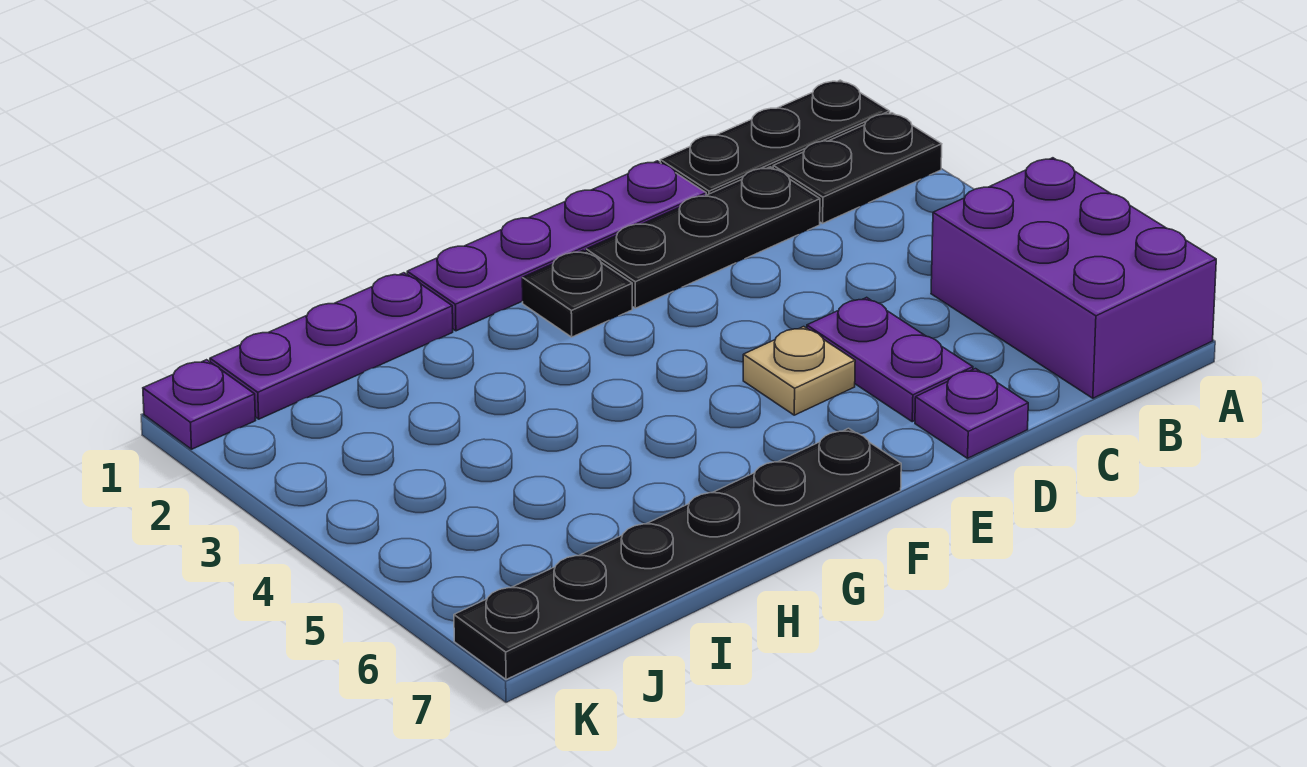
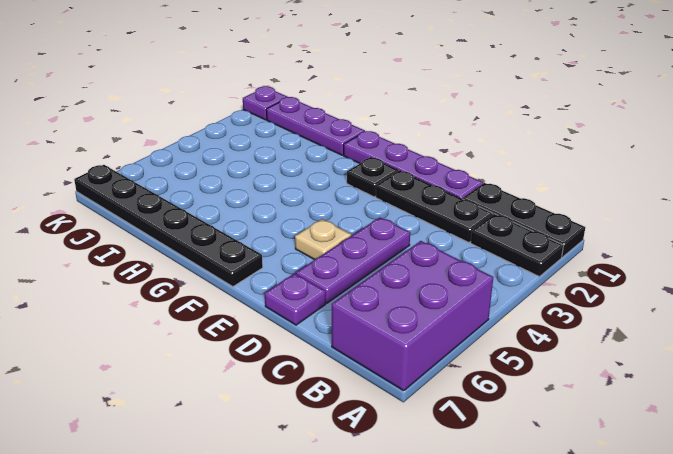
purple 1x2 plate [807,297,973,422] -> purple 1x3 plate [296,217,410,303]

